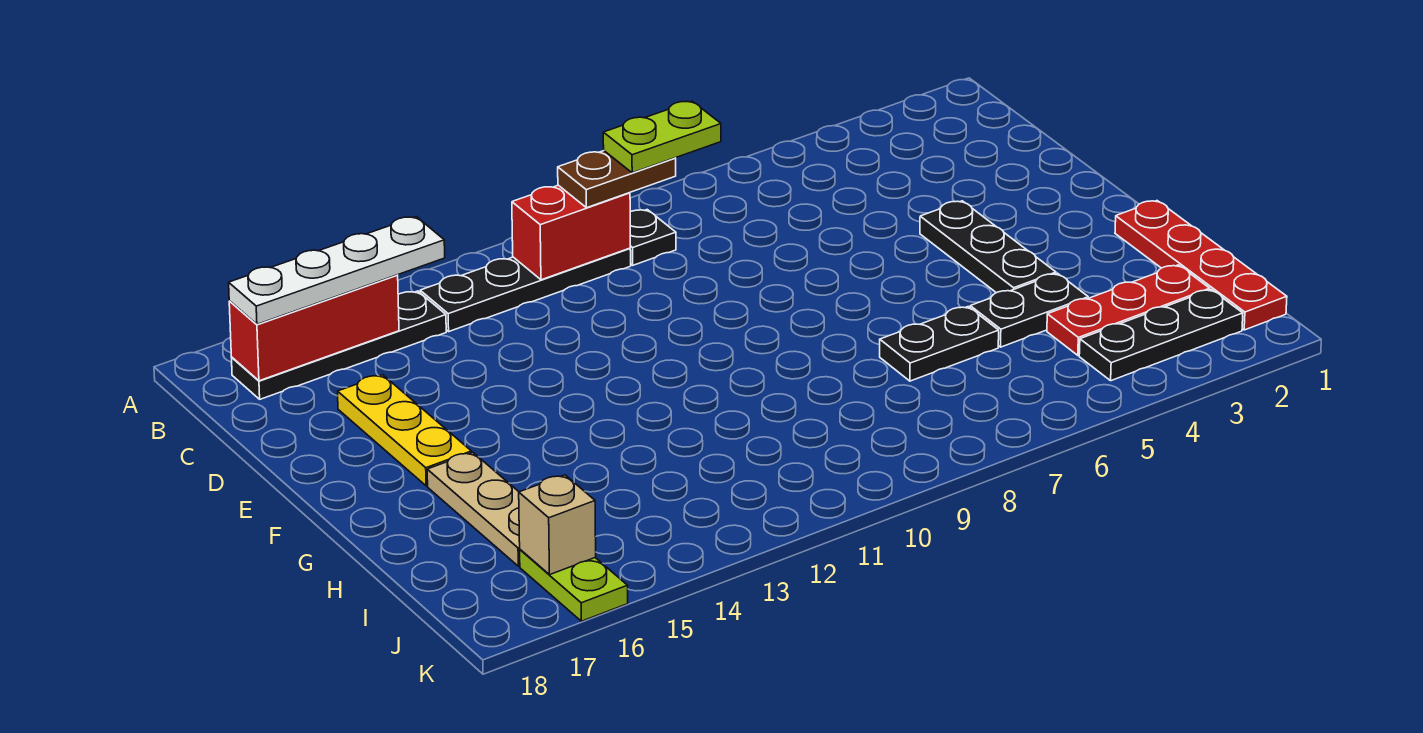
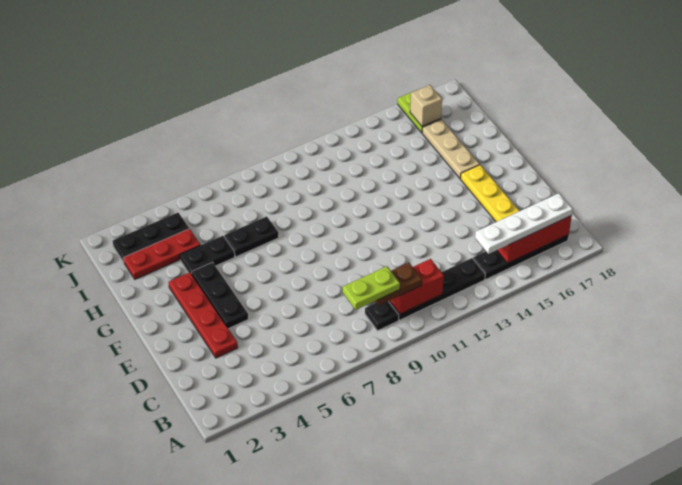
red 1x4 plate [1115,201,1287,330] -> red 1x4 plate moved to [169,272,238,358]

